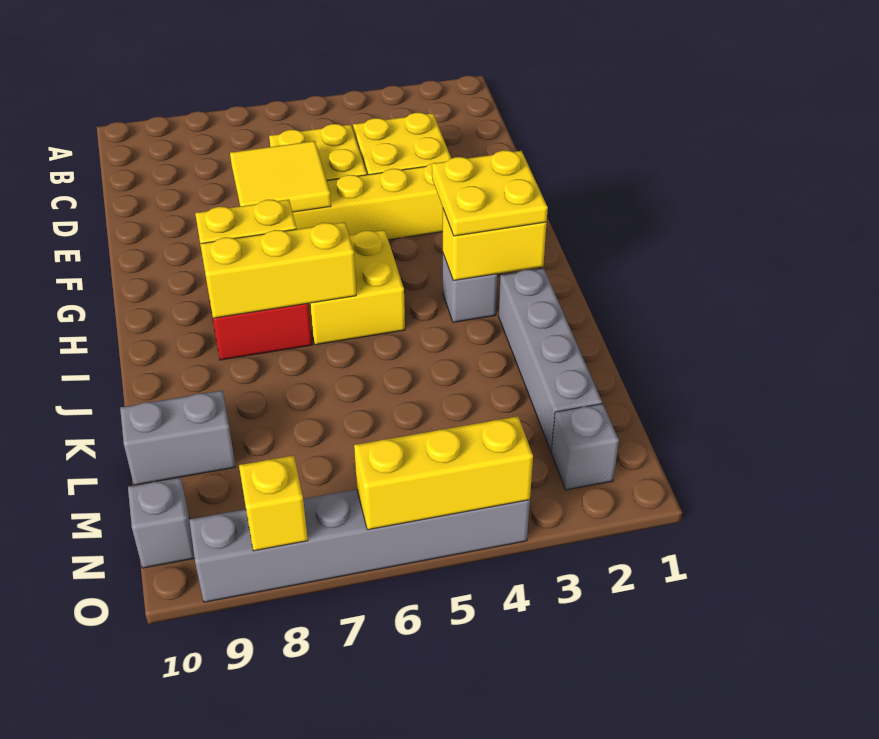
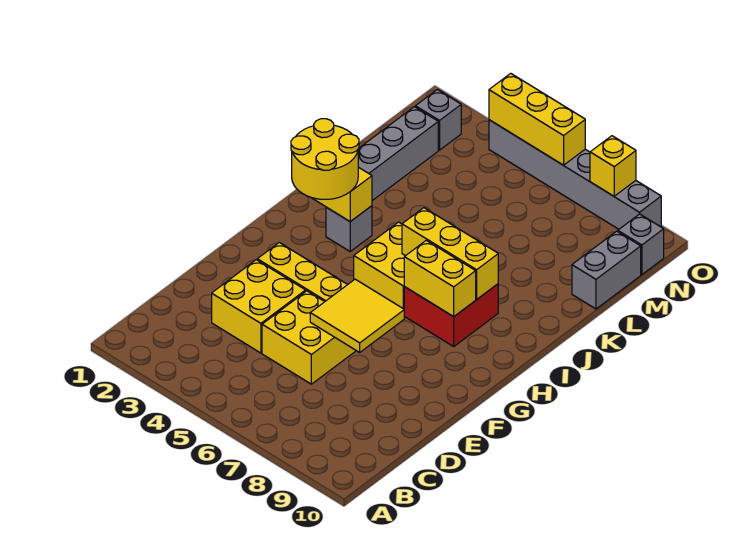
yellow 2x2 plate [432,150,548,236] -> yellow 2x2 round brick [291,119,359,199]
grey 1x2 brick [120,390,236,485] -> grey 1x2 brick turned to [572,231,641,309]

